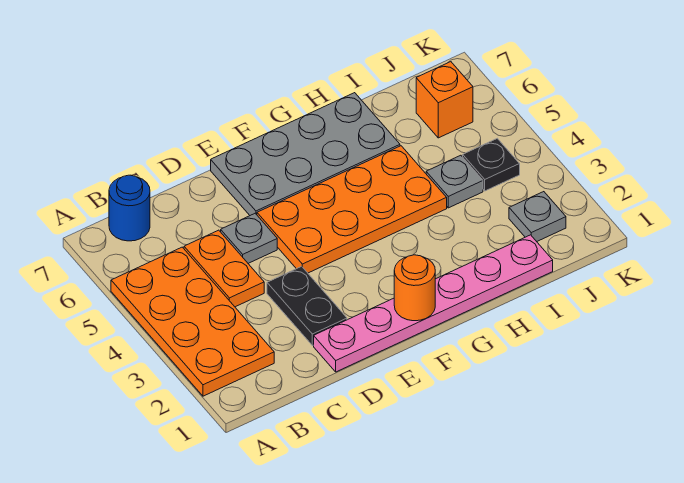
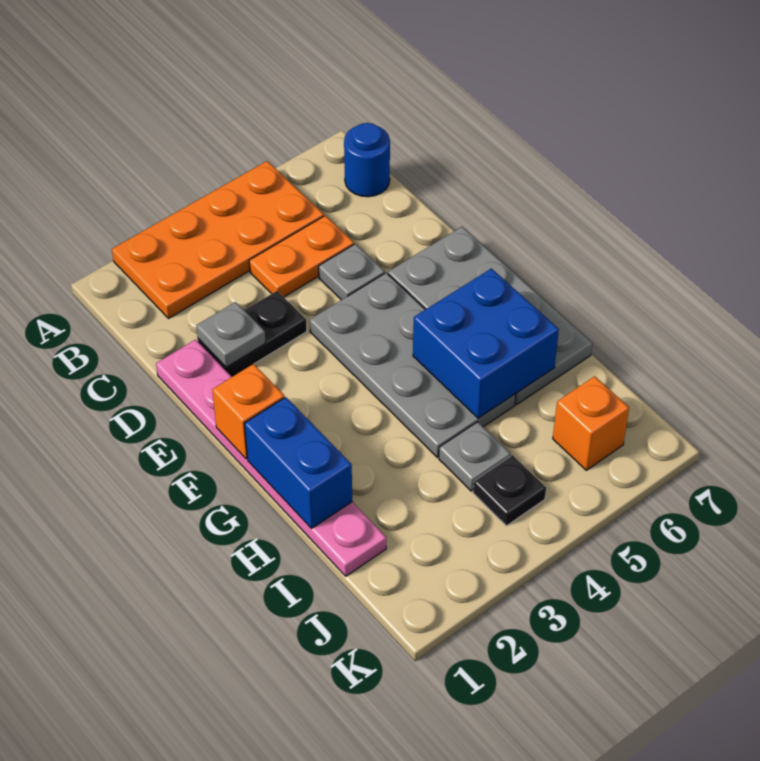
orange 2x4 plate [257,146,447,273] -> grey 2x4 plate [310,273,516,457]
orange 1x1 round brick [394,255,435,321] -> orange 1x1 brick [212,364,284,459]
none -> blue 1x2 brick [244,397,352,528]
none -> blue 2x2 brick [413,269,559,418]
grey 1x1 plate [509,192,566,242] -> grey 1x1 plate moved to [196,302,266,367]

